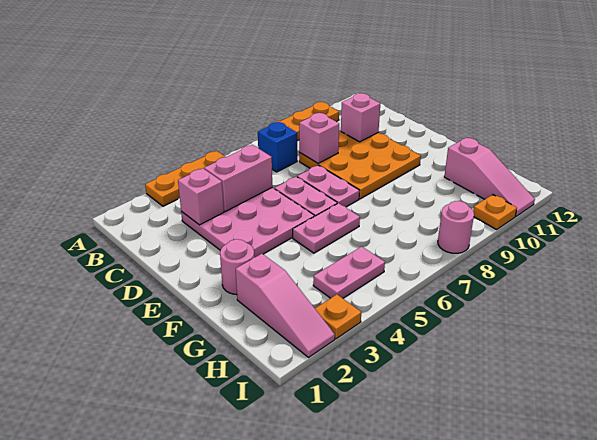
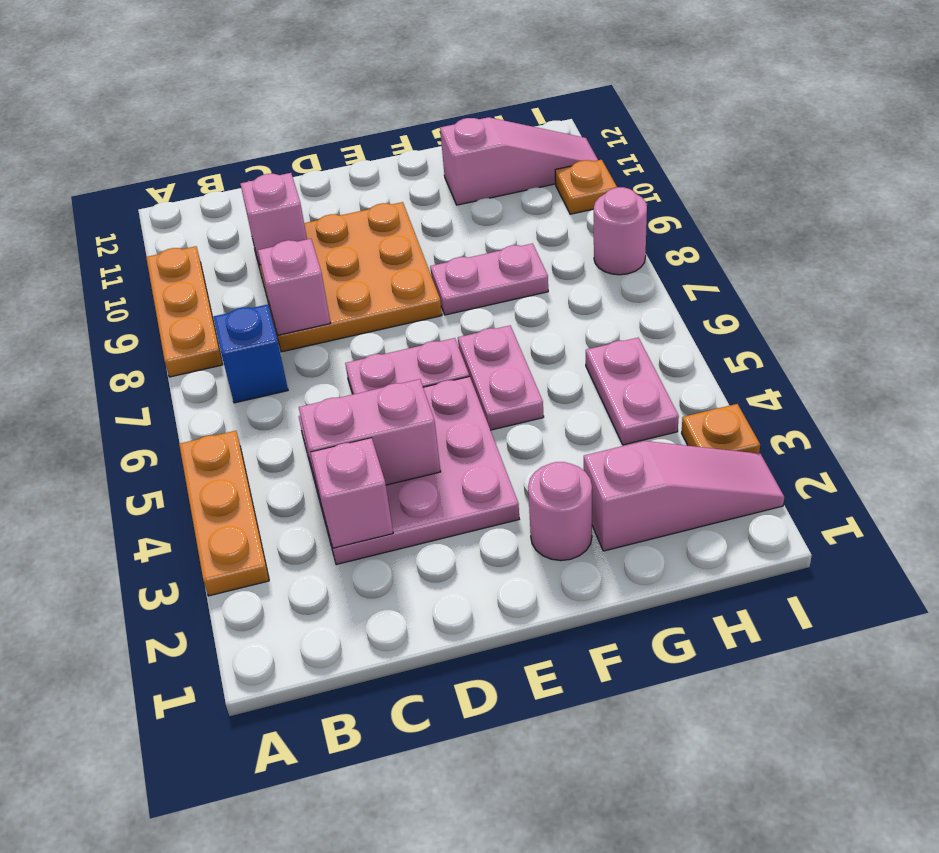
pink 1x2 brick [204,145,272,212] -> pink 1x2 brick turned to [299,379,441,493]
pink 1x2 plate [297,165,359,207] -> pink 1x2 plate moved to [430,243,548,315]

